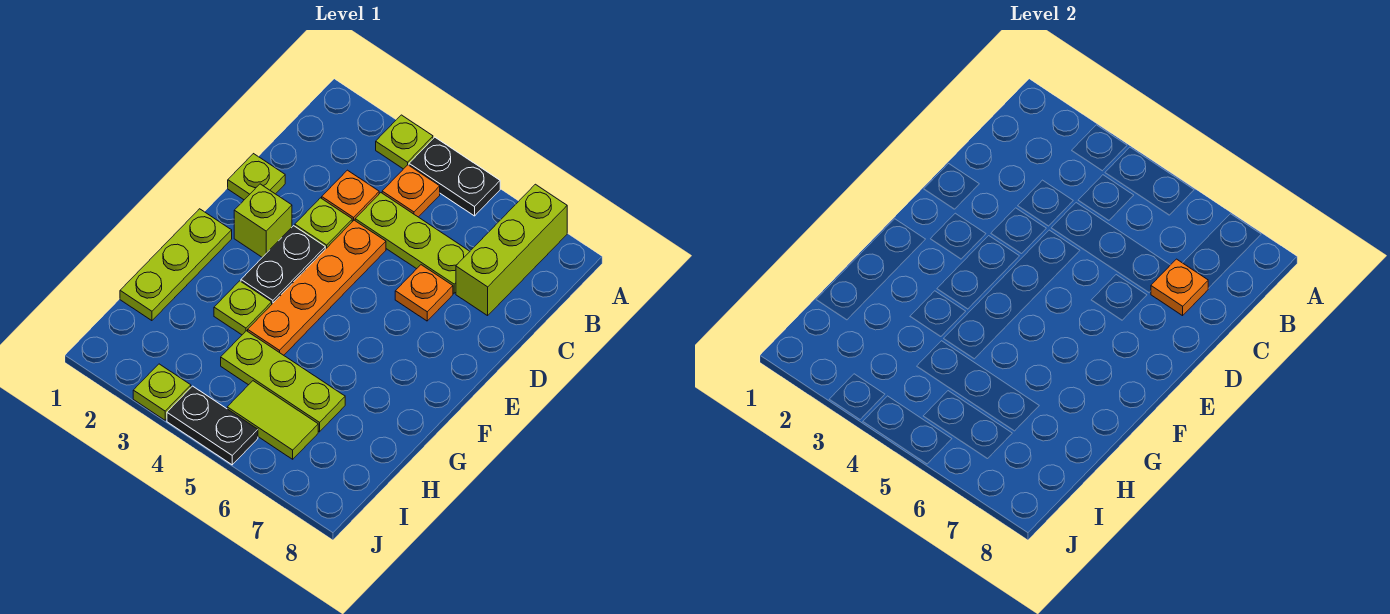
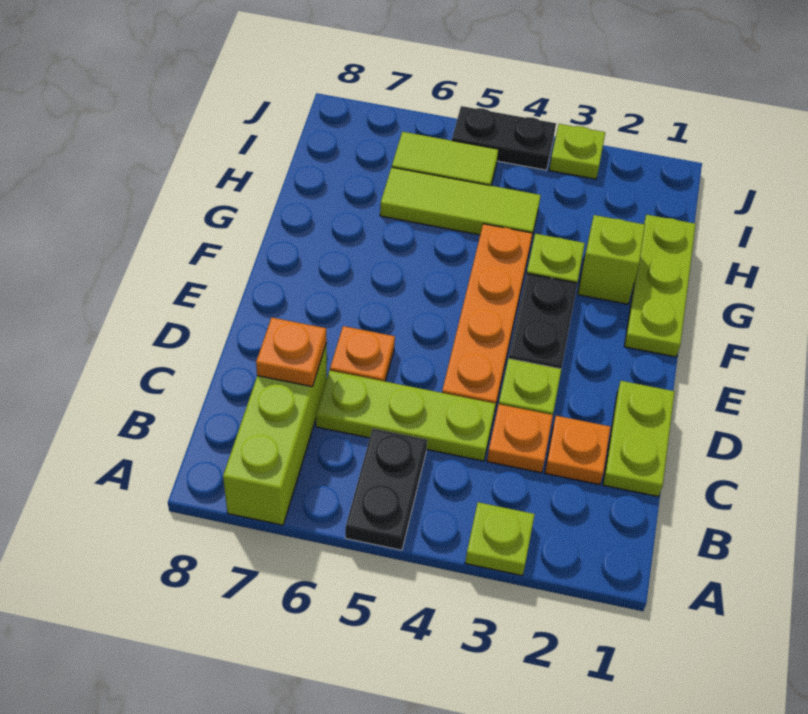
black 1x2 plate [409,137,500,216] -> black 1x2 plate turned to [345,429,427,550]
orange 1x1 plate [382,165,440,217] -> orange 1x1 plate moved to [545,416,611,485]
lime 1x1 plate [228,154,285,200] -> lime 1x2 plate [603,381,675,497]
lime 1x1 brick [234,184,292,257] -> lime 1x1 brick moved to [578,215,645,304]
lime 1x3 plate [221,331,345,432] -> lime 1x3 tile [380,167,541,236]

